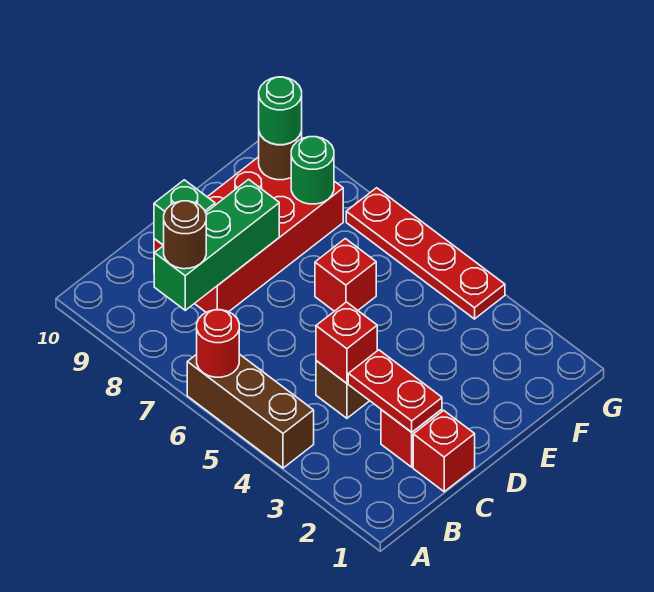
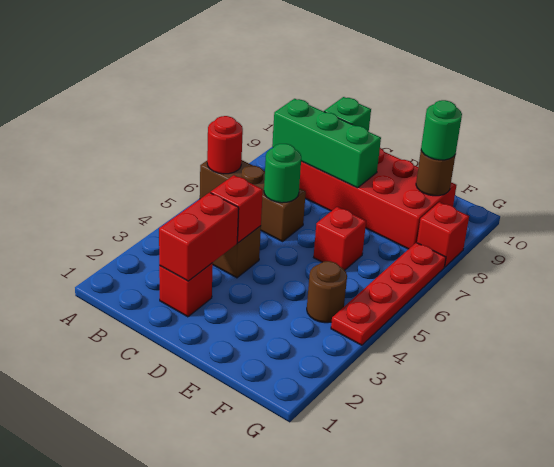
brown 1x3 brick [187,354,314,468] -> brown 1x3 brick turned to [200,160,306,242]
brown 1x1 round brick [163,201,206,269] -> brown 1x1 round brick moved to [307,261,347,323]
red 1x1 brick [413,410,475,492] -> red 1x1 brick moved to [417,202,469,267]
red 1x2 plate [348,350,442,432] -> red 1x2 brick [159,192,239,281]
green 1x1 round brick [291,137,334,204] -> green 1x1 round brick moved to [264,144,301,203]

